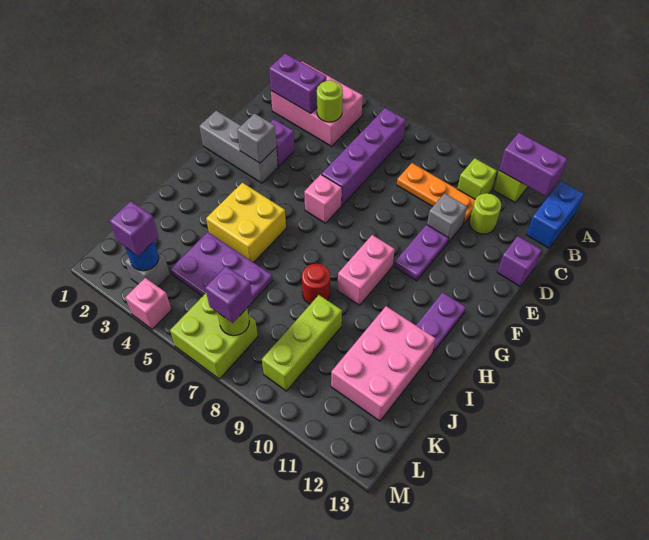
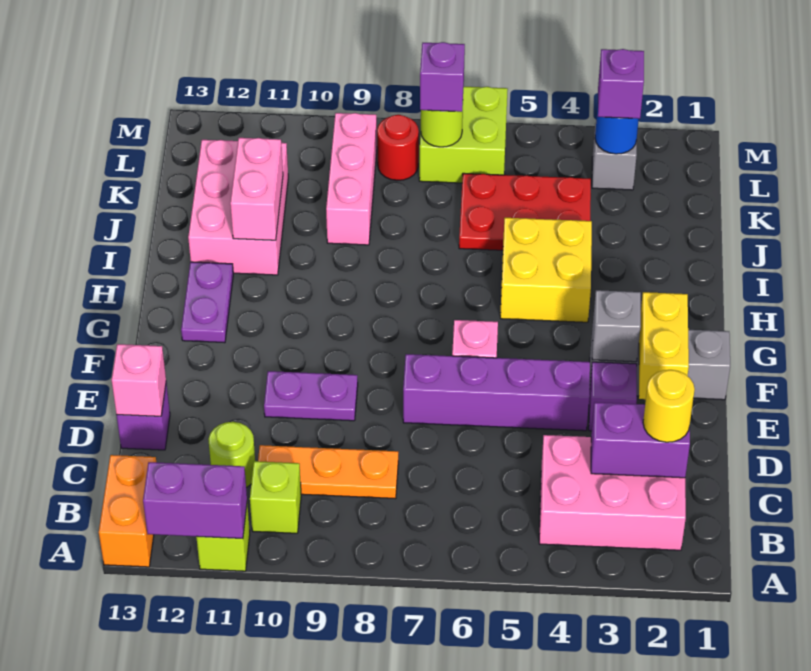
blue 1x2 brick [526,181,584,248] -> orange 1x2 brick [99,455,156,567]
purple 1x4 brick [322,108,406,205] -> purple 1x4 brick turned to [403,354,590,431]
none -> yellow 1x1 round brick [643,370,695,442]
lime 1x1 round brick [317,80,343,122] -> none
grey 1x1 brick [427,193,467,242] -> none
none -> yellow 1x2 brick [639,292,689,399]
purple 1x2 plate [394,225,449,281] -> purple 1x2 plate turned to [264,371,358,421]
pink 1x2 brick [338,235,395,305] -> pink 1x2 brick moved to [230,138,283,240]
red 1x1 round brick [302,264,330,304] -> red 1x1 round brick moved to [377,115,419,180]
purple 2x3 plate [171,232,272,307] -> red 2x3 plate [459,173,591,250]
lime 1x3 brick [262,295,342,391] -> pink 1x3 brick [326,113,377,245]
pink 1x1 brick [125,278,171,329] -> pink 1x1 brick moved to [112,344,166,416]

